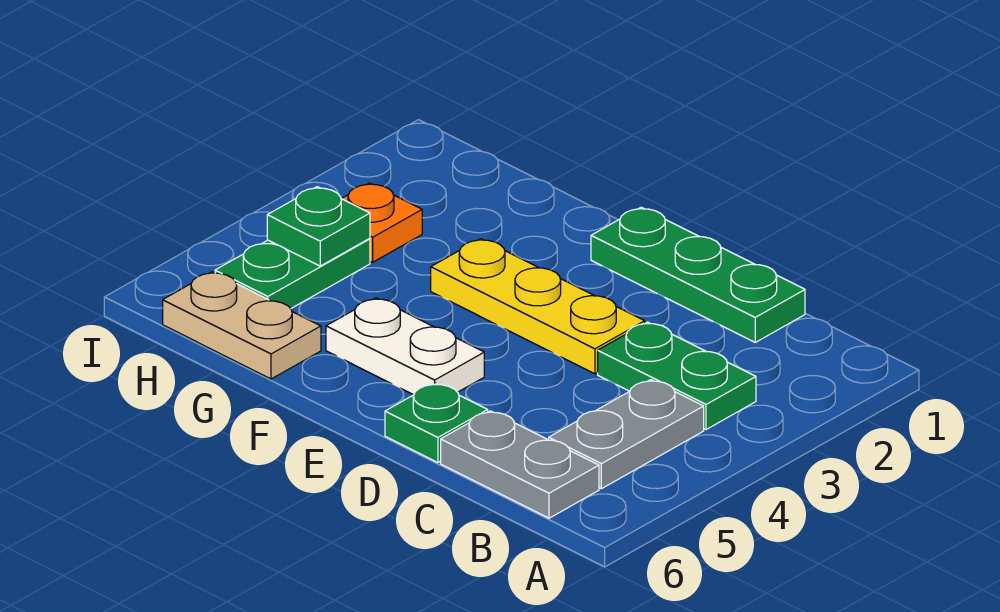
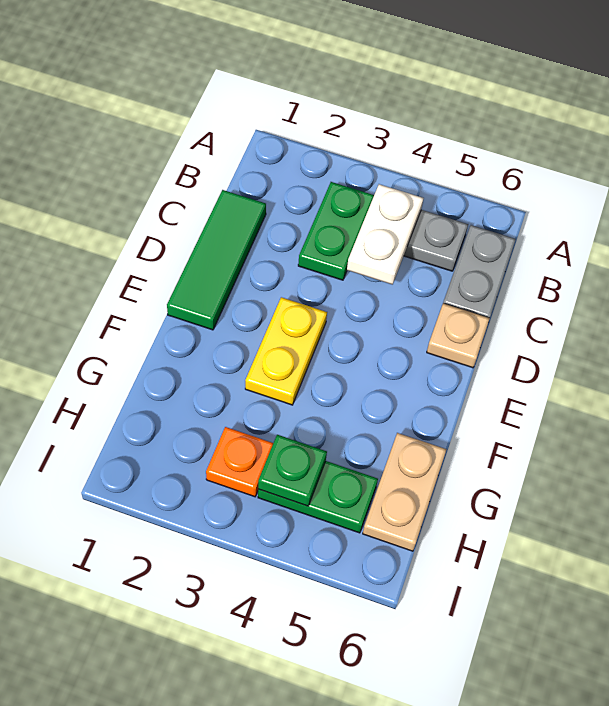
green 1x3 plate [591,207,805,342] -> green 1x3 tile [167,190,266,330]
yellow 1x3 plate [431,239,645,374] -> yellow 1x2 plate [245,297,327,405]
green 1x1 plate [385,383,488,463] -> tan 1x1 plate [427,303,490,368]
white 1x2 plate [326,298,484,395] -> white 1x2 plate moved to [347,184,424,285]

